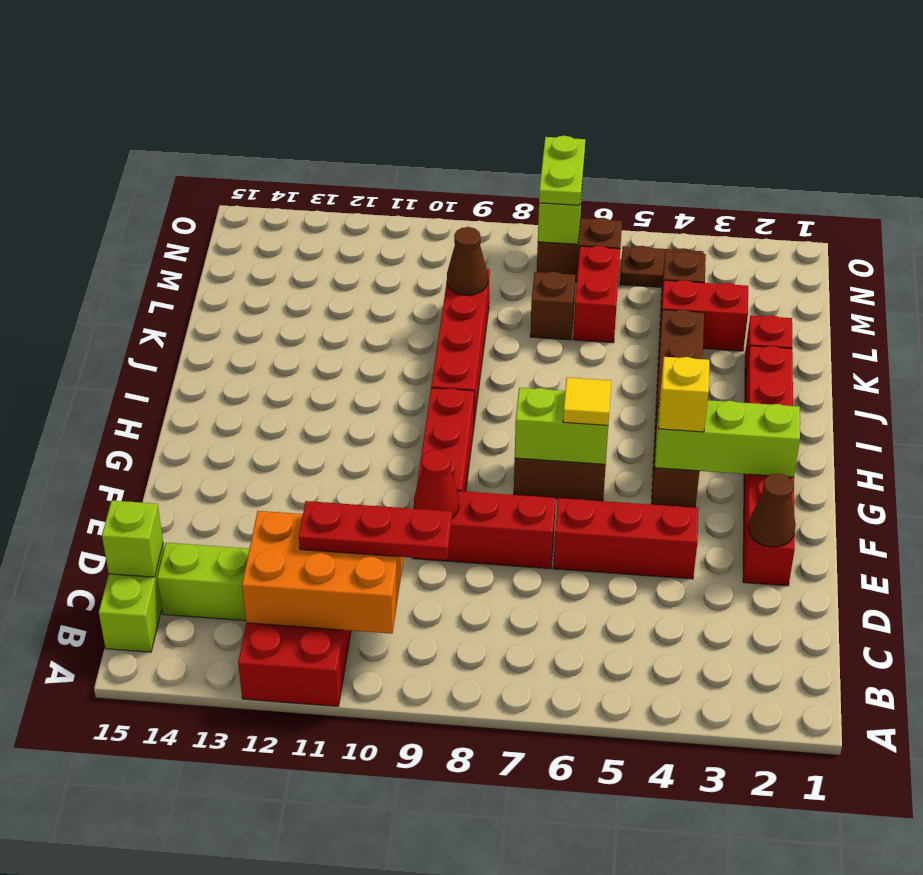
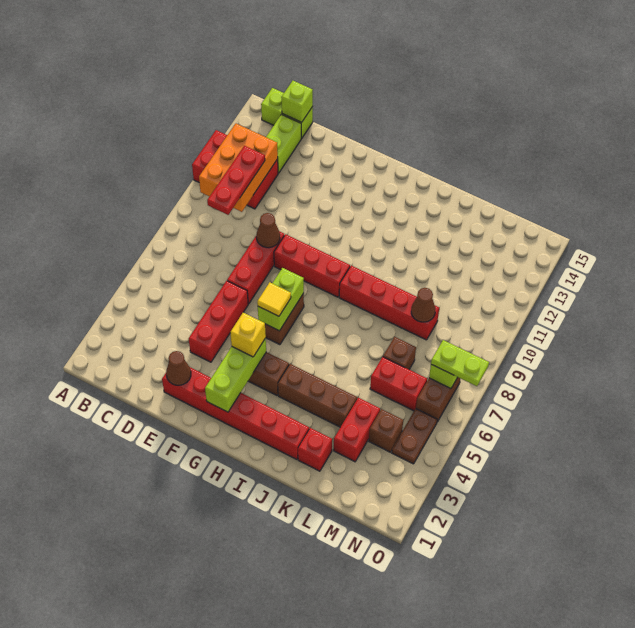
red 1x1 cone [414,450,459,518] -> brown 1x1 cone [256,213,280,248]

